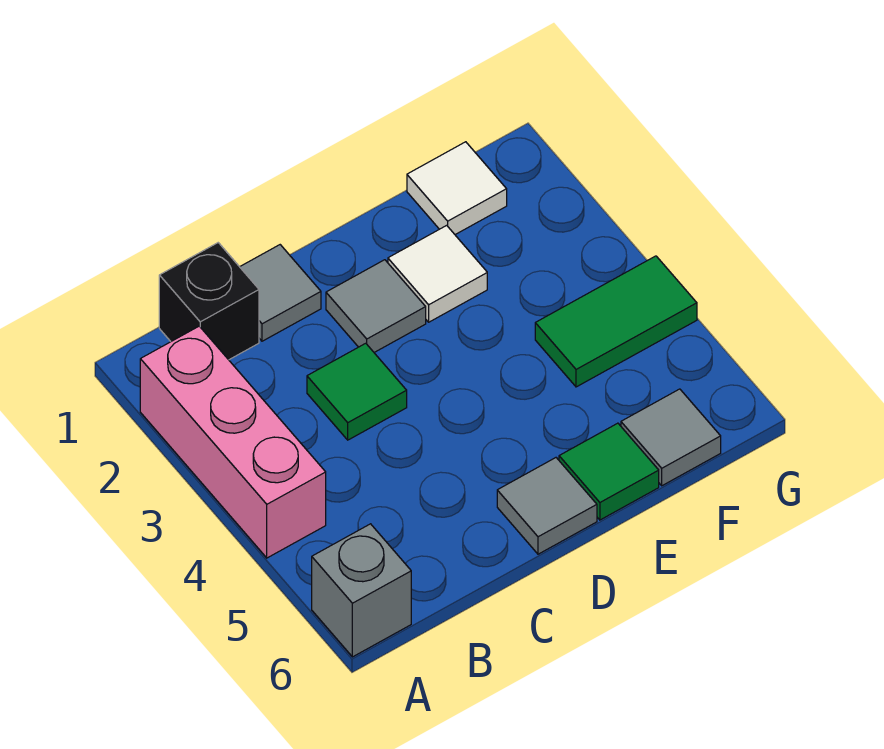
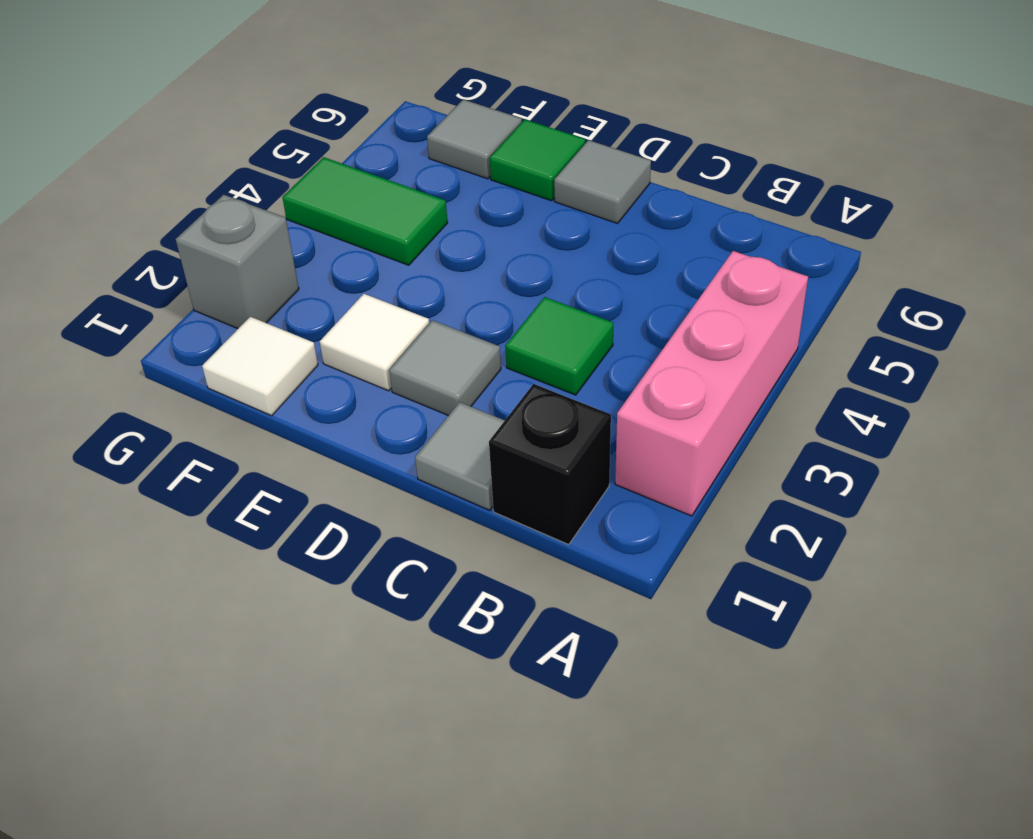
grey 1x1 brick [312,524,411,657] -> grey 1x1 brick moved to [176,195,299,328]

